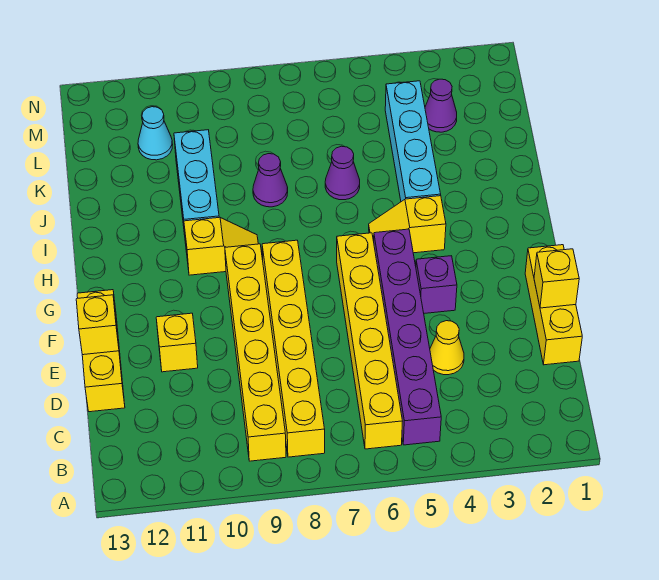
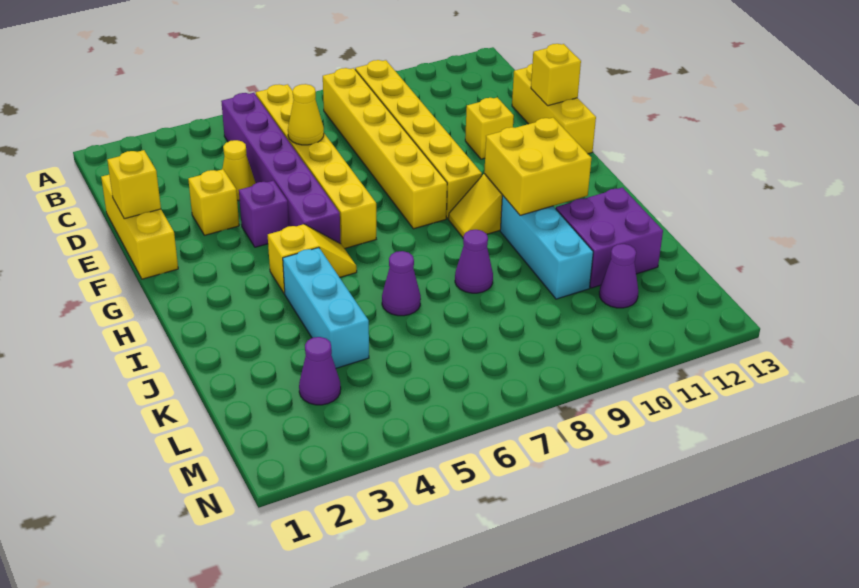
none -> yellow 1x1 cone [288,84,324,145]
none -> yellow 1x1 brick [188,169,239,235]
none -> yellow 2x2 brick [484,118,591,215]
cyan 1x4 brick [385,81,441,202] -> cyan 1x3 brick [283,248,369,368]
none -> purple 2x2 brick [556,187,663,288]
cyan 1x1 cone [138,107,173,160] -> purple 1x1 cone [599,244,639,308]

